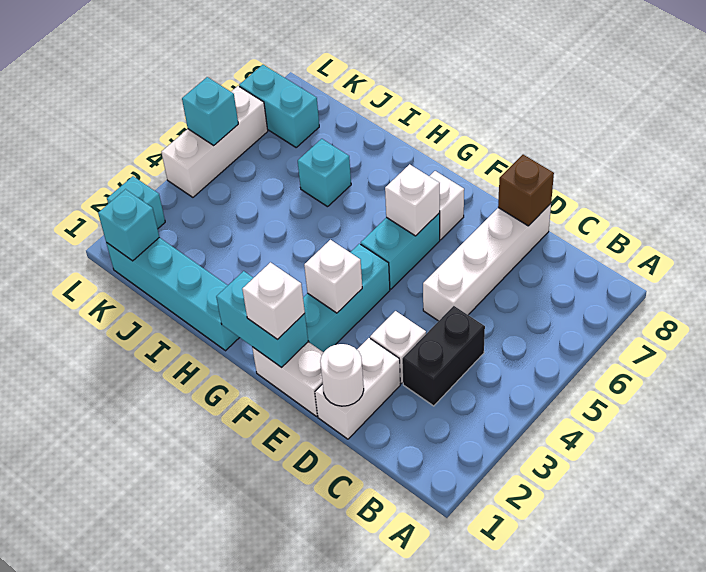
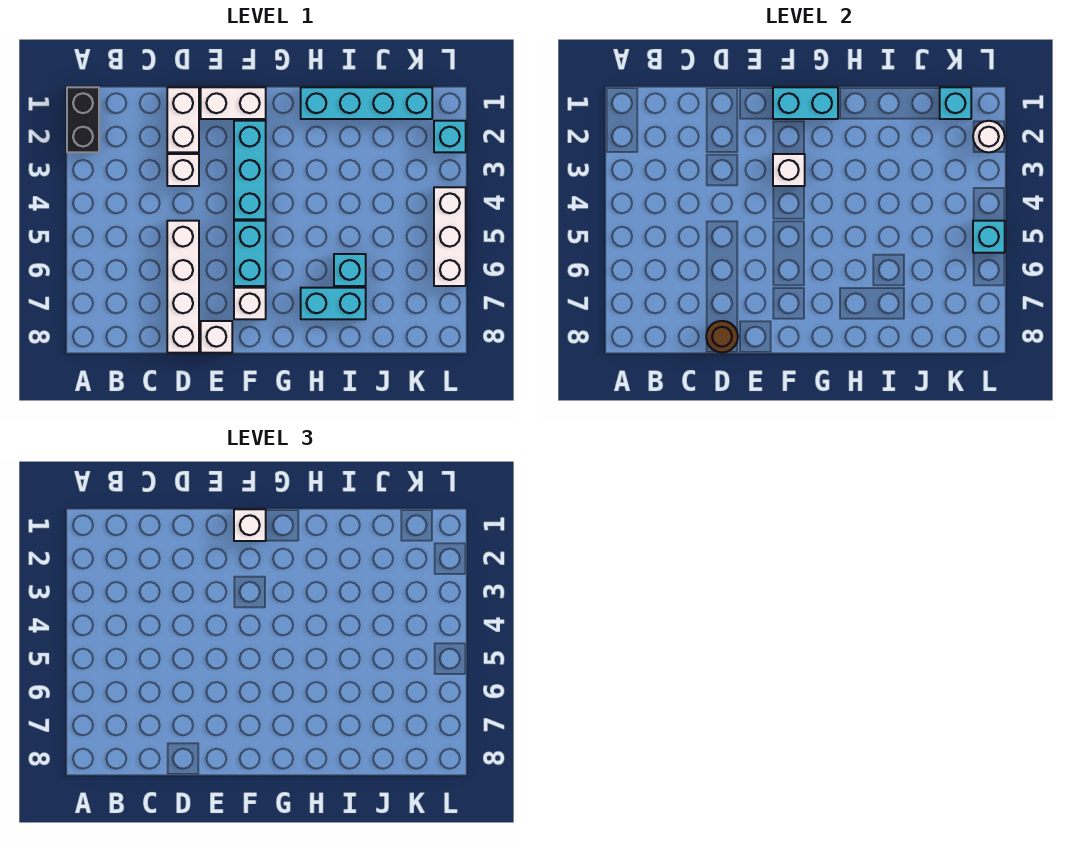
black 1x2 brick [402,306,485,406] -> black 1x2 brick moved to [67,87,99,152]
white 1x1 round brick [320,344,364,406] -> white 1x1 round brick moved to [973,121,1005,152]
brown 1x1 brick [498,155,554,226] -> brown 1x1 round brick [706,321,738,353]
white 1x1 brick [385,164,440,236] -> white 1x1 brick moved to [201,321,232,353]
cyan 1x2 brick [239,65,319,147] -> cyan 1x2 brick moved to [301,288,366,319]

